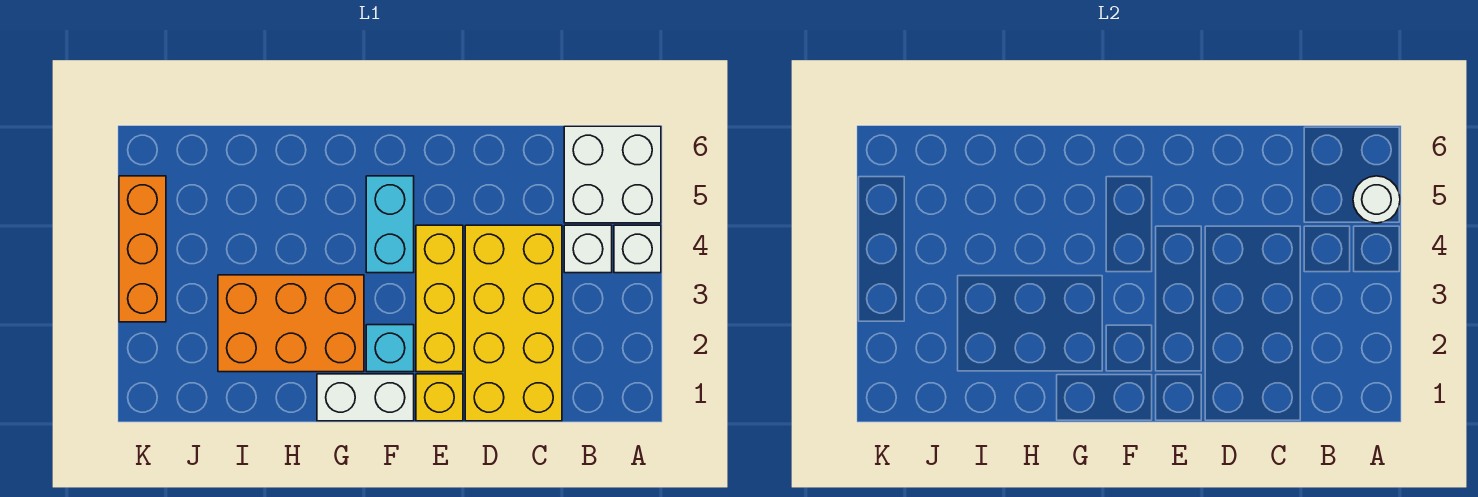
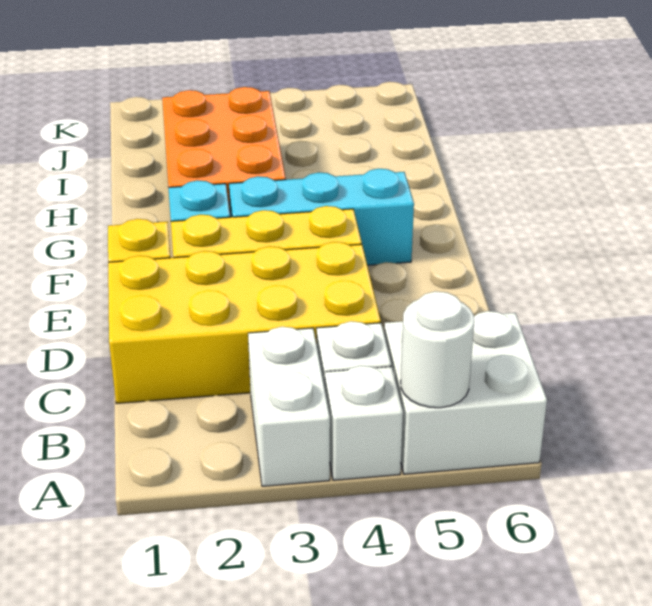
white 1x2 brick [317,374,414,421] -> white 1x2 brick moved to [248,327,330,486]
cyan 1x2 brick [366,176,414,273] -> cyan 1x3 brick [229,169,414,265]
orange 1x3 brick [119,176,166,322] -> none

